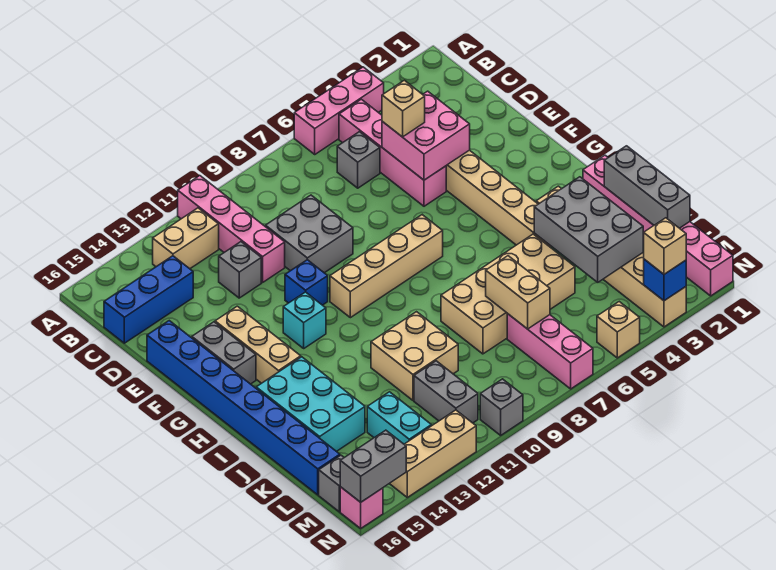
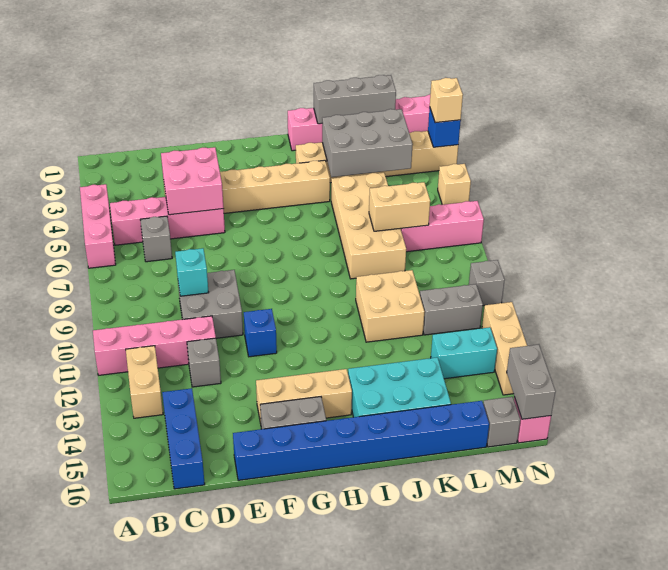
tan 1x1 brick [382,80,425,137] -> none
tan 1x4 brick [330,215,443,318] -> none
cyan 1x1 brick [283,292,326,348] -> cyan 1x1 brick moved to [175,248,209,296]

